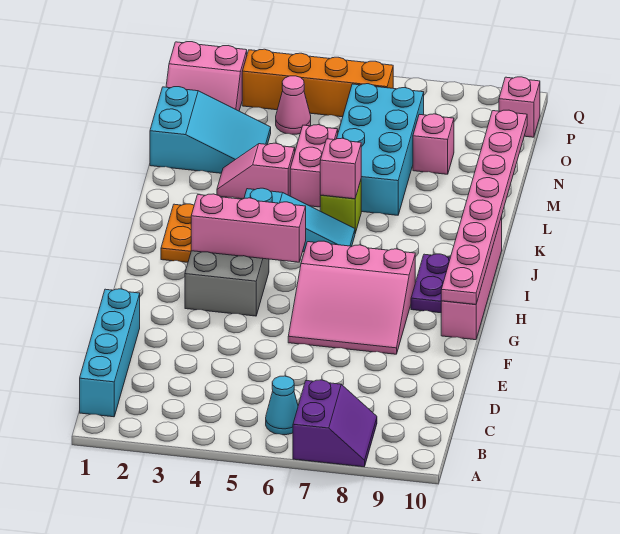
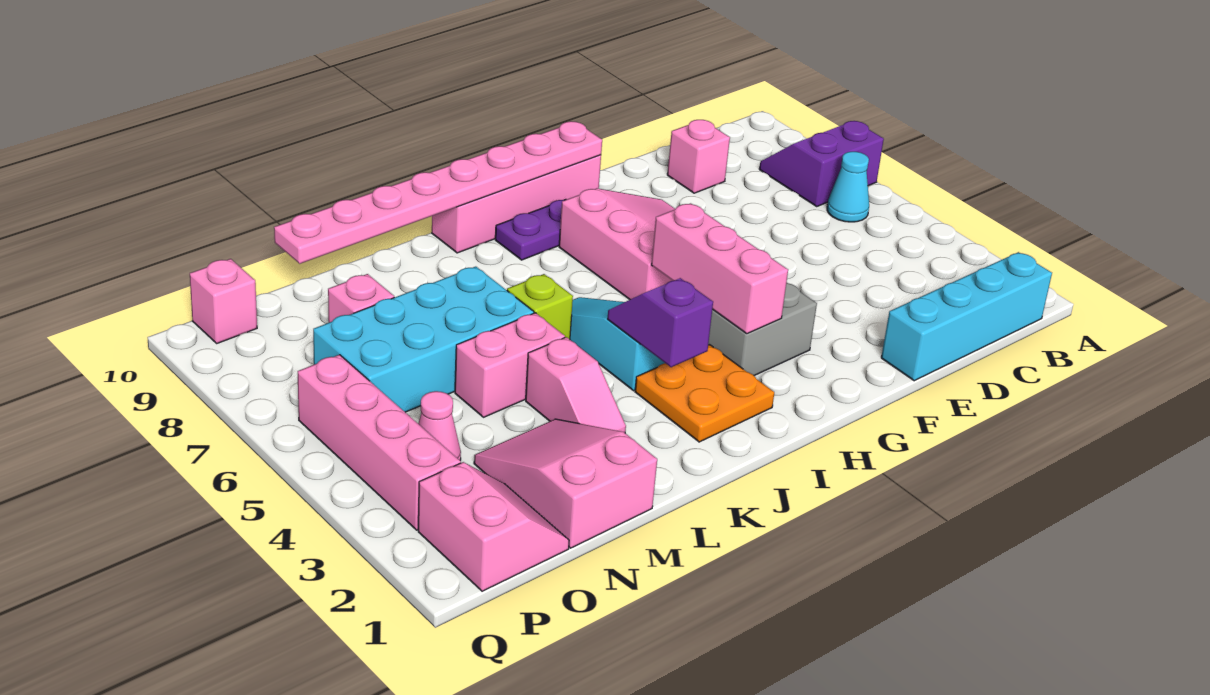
none -> purple 1x2 slope [608,278,713,367]
pink 1x1 brick [320,138,361,199] -> pink 1x1 brick moved to [667,120,730,193]
cyan 2x3 slope [150,87,271,173] -> pink 2x3 slope [474,419,657,548]
orange 1x4 brick [242,49,393,117] -> pink 1x4 brick [298,355,461,530]

